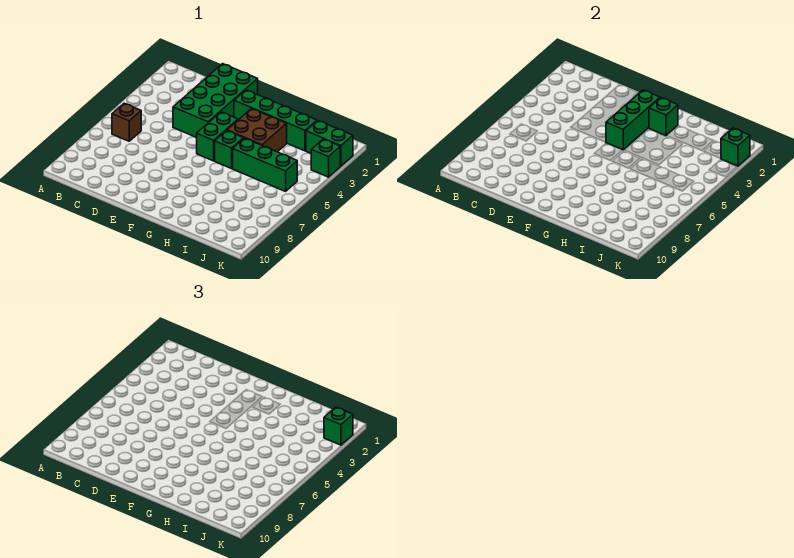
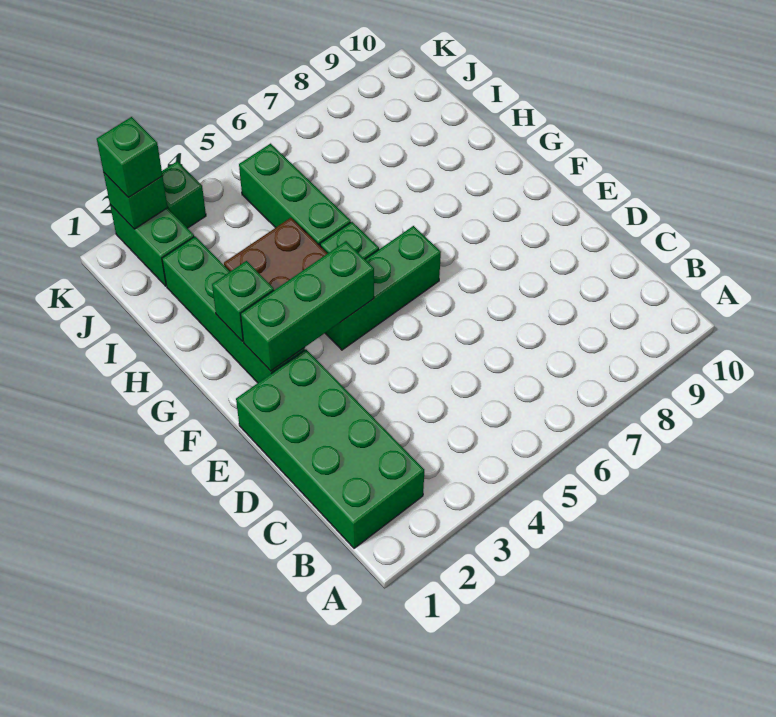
brown 1x1 brick [112,103,141,141] -> none
green 2x4 brick [173,64,258,137] -> green 2x4 brick turned to [236,349,424,548]
green 1x2 brick [196,112,238,161] -> green 1x3 brick [325,226,441,350]

